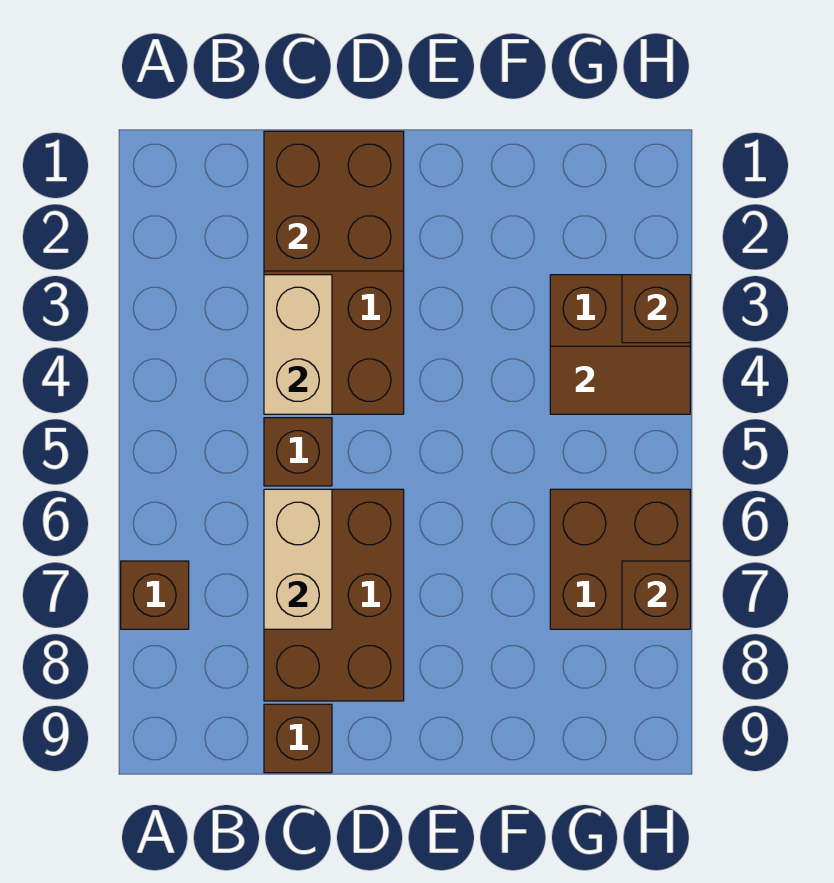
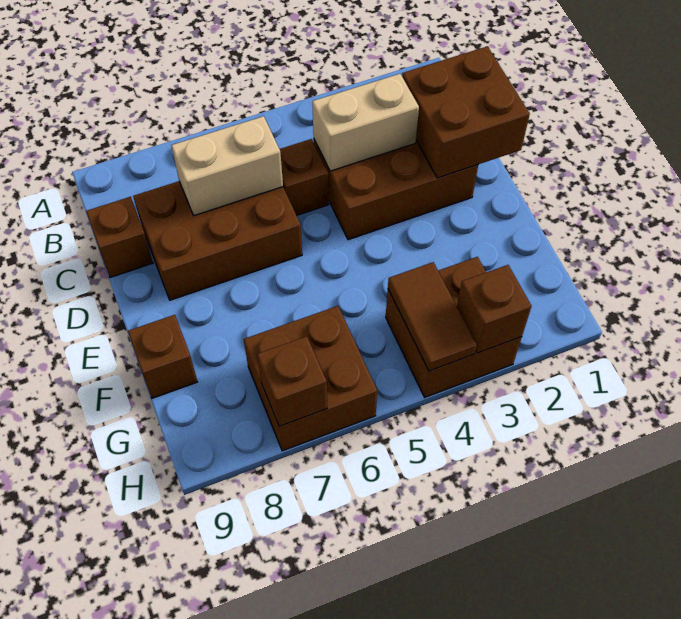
brown 1x1 brick [121,561,189,629] -> brown 1x1 brick moved to [128,315,197,398]

